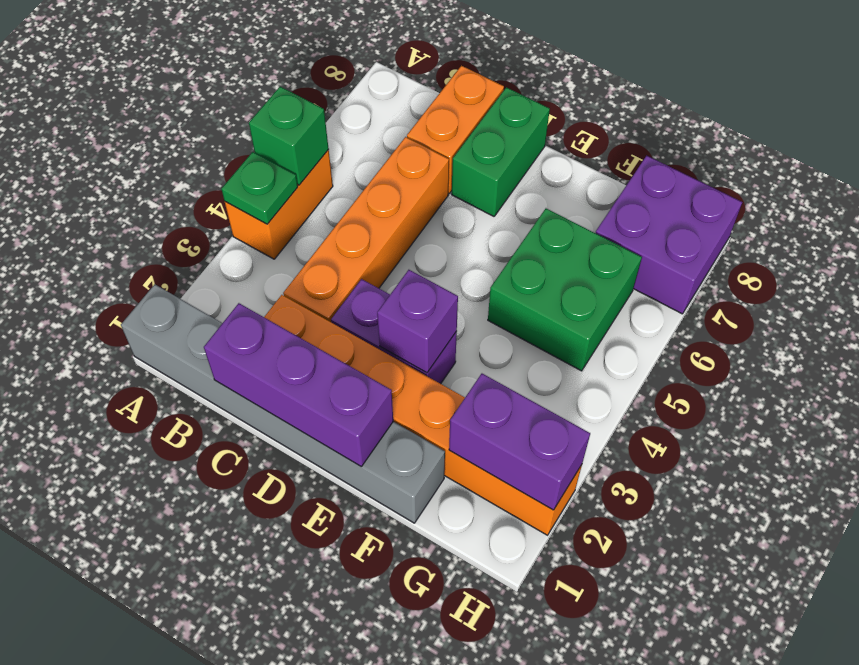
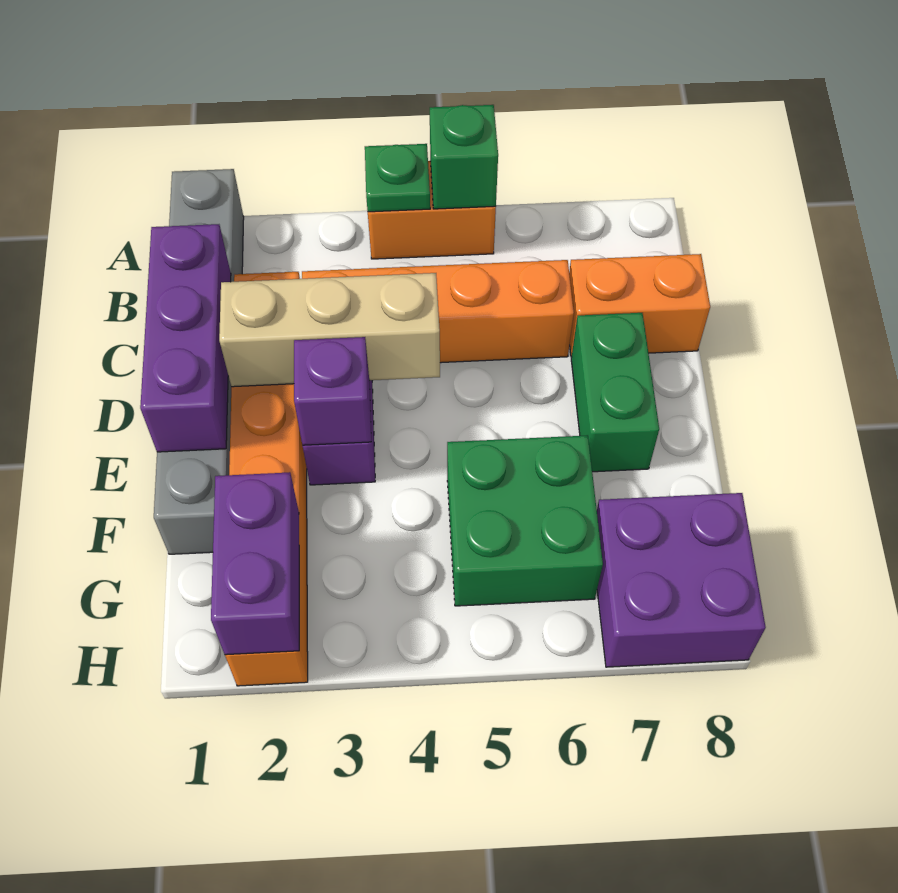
none -> tan 1x3 brick [219,273,440,387]
green 1x2 brick [452,87,550,216] -> green 1x2 brick turned to [571,313,659,472]

